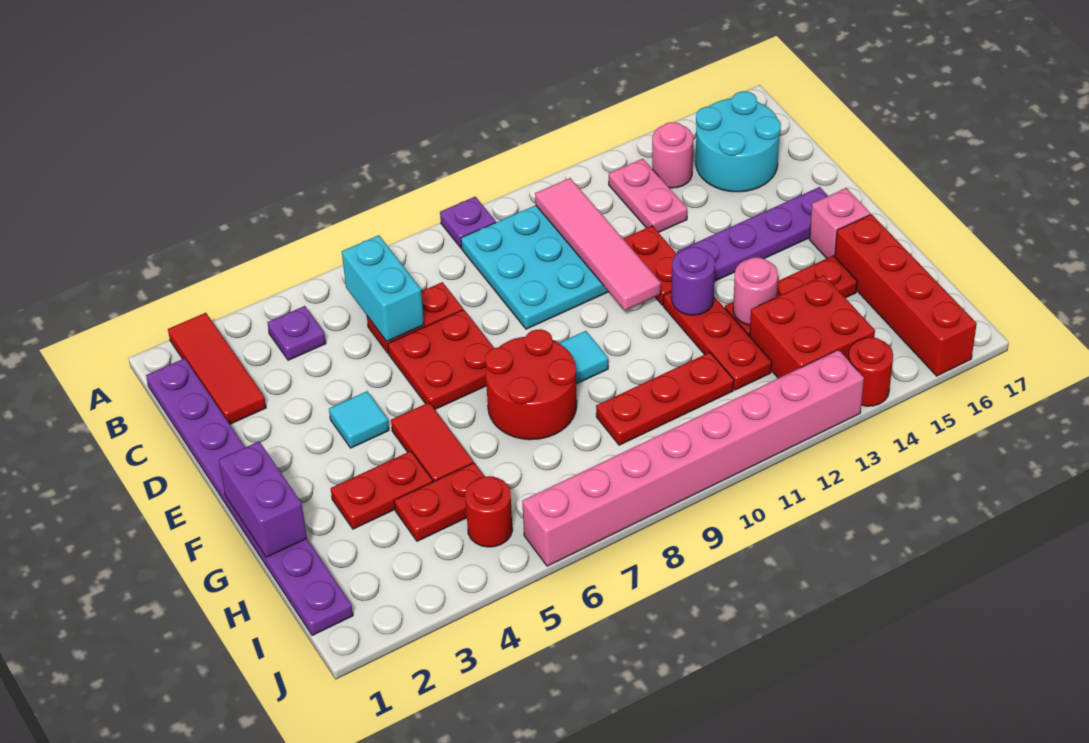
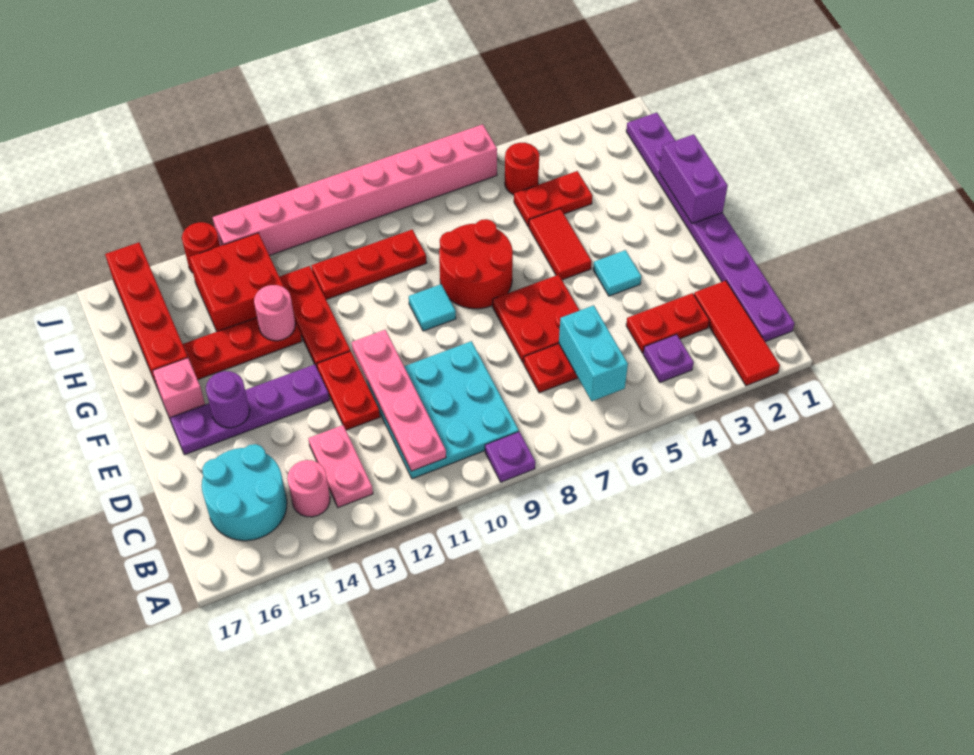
pink 1x4 tile [535,178,661,310] -> pink 1x4 plate [352,330,446,471]
purple 1x1 round brick [672,247,715,315] -> purple 1x1 round brick moved to [206,371,250,428]
red 1x2 plate [331,451,433,529] -> red 1x2 plate moved to [626,293,710,353]

